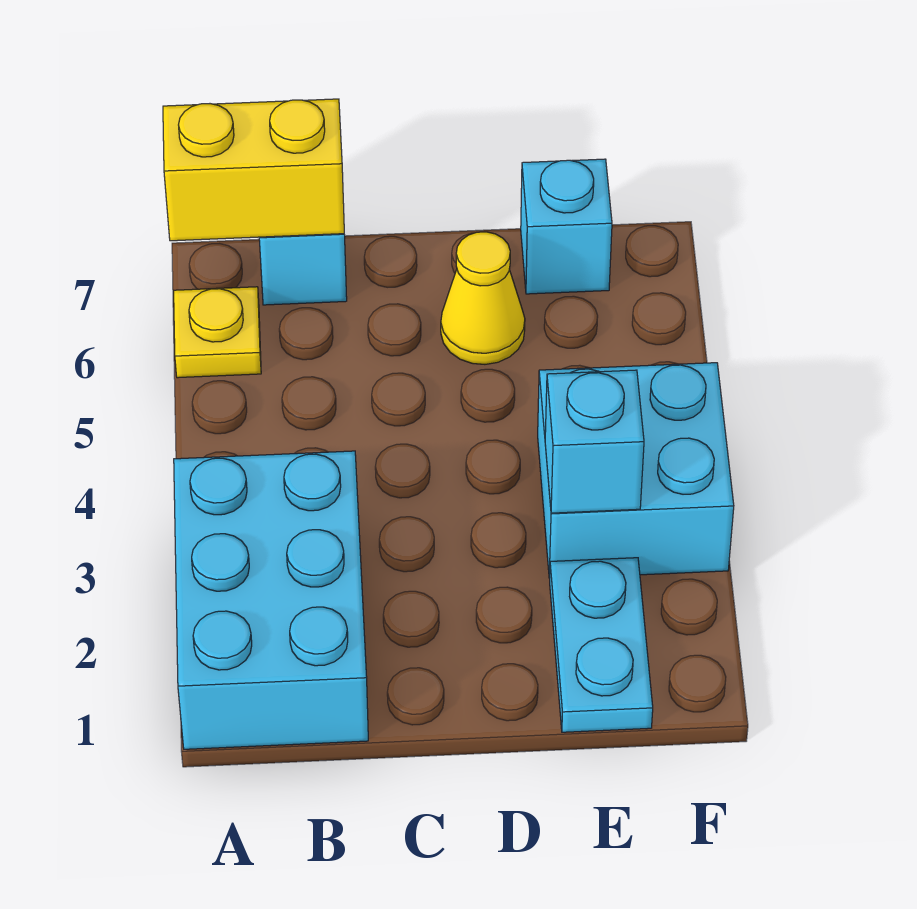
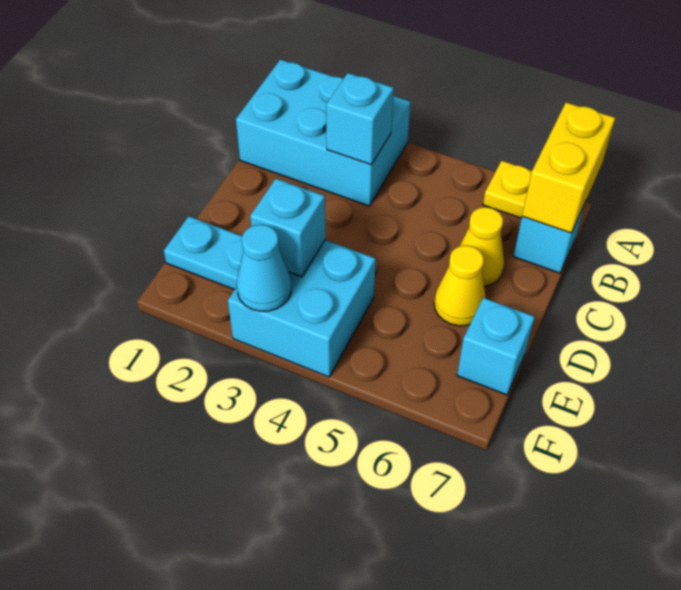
none -> cyan 1x1 brick [326,73,394,165]
none -> yellow 1x1 cone [460,207,504,286]
none -> cyan 1x1 cone [237,225,291,311]

